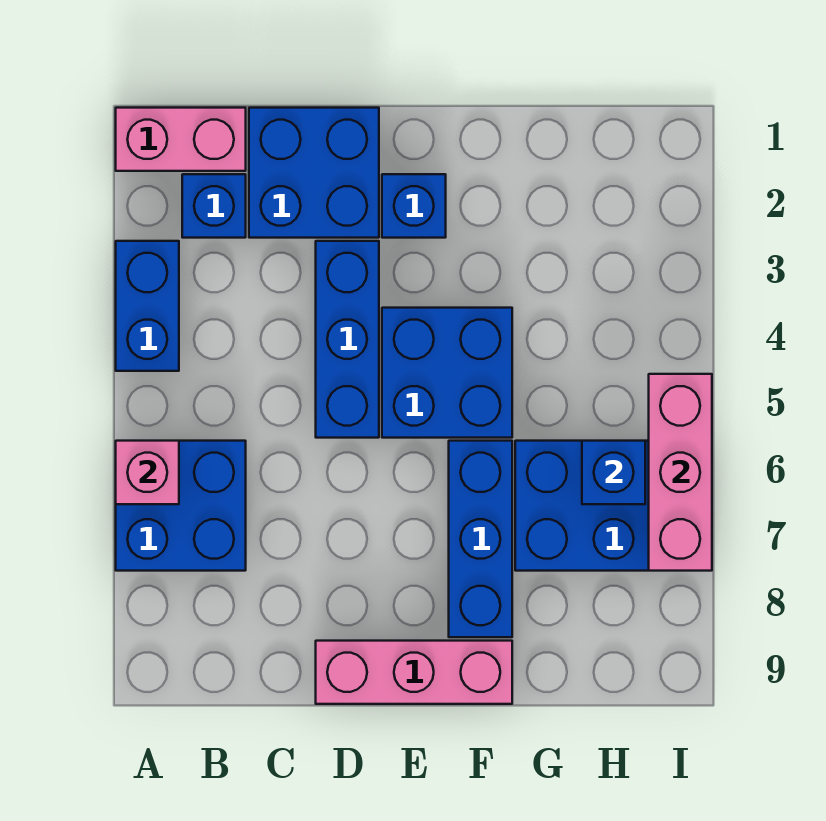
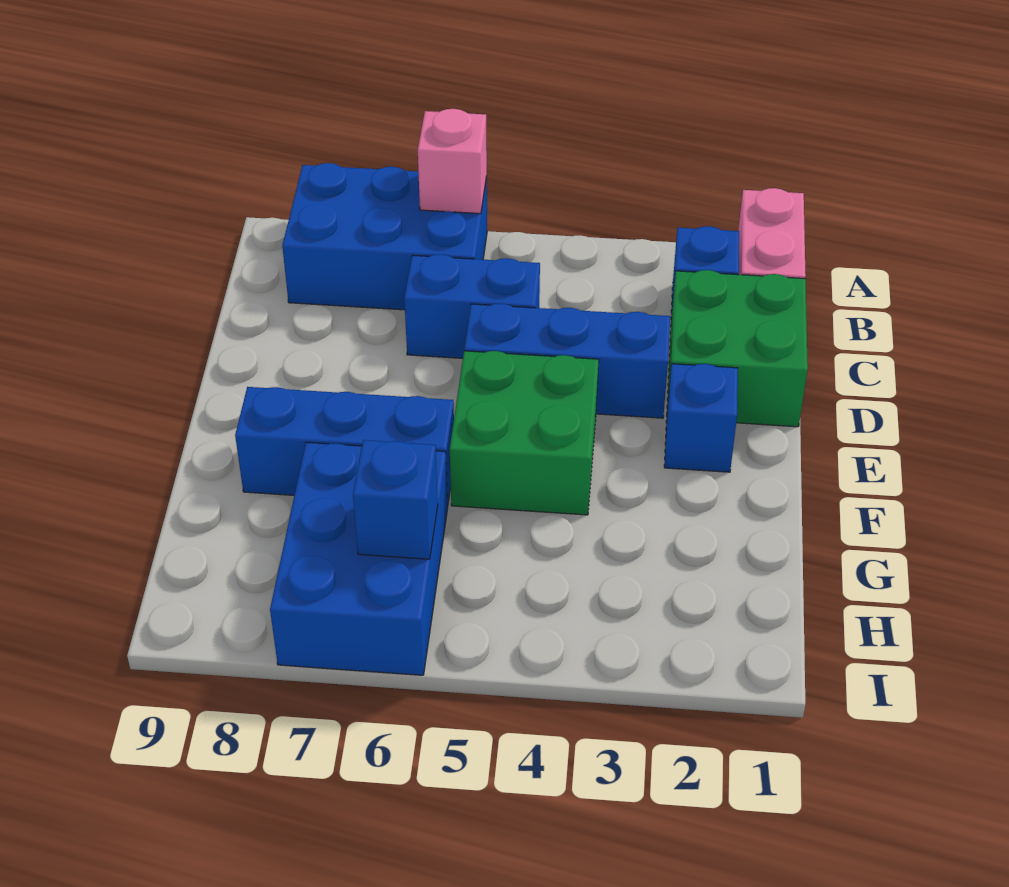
blue 1x2 brick [116,241,179,371] -> blue 1x2 brick moved to [404,254,540,358]
blue 2x2 brick [116,441,246,571] -> blue 2x3 brick [282,163,487,310]
blue 2x2 brick [249,108,379,238] -> green 2x2 brick [667,270,808,427]
pink 1x3 brick [316,641,512,704] -> none
blue 2x2 brick [382,308,512,438] -> green 2x2 brick [450,351,599,515]
pink 1x3 brick [649,374,712,571] -> none

